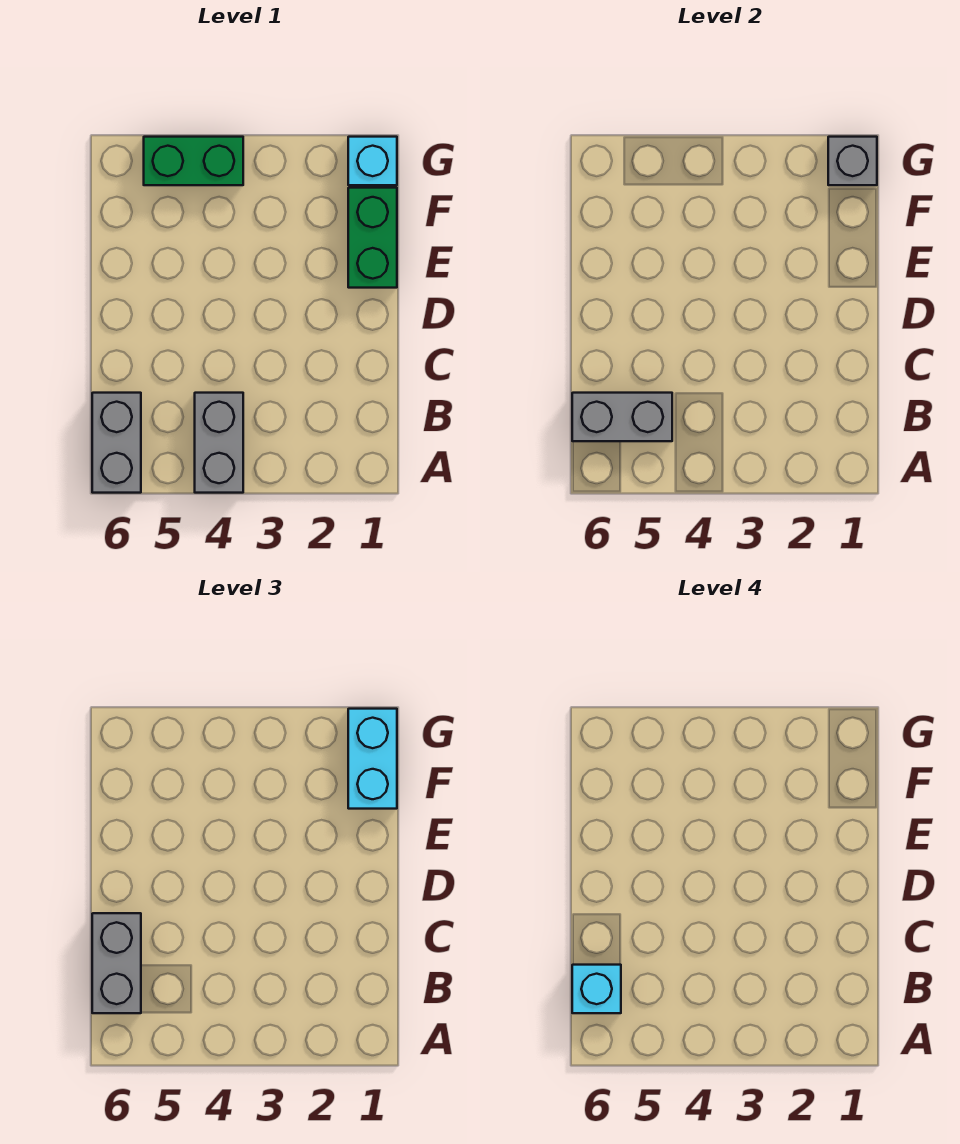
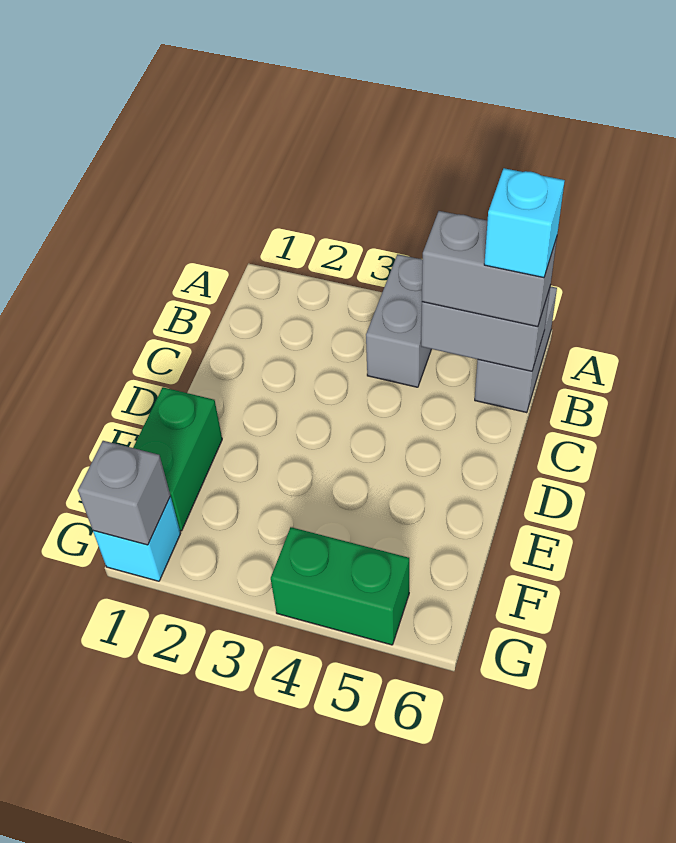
grey 1x2 brick [92,913,141,1013] -> grey 1x2 brick turned to [422,211,557,327]
cyan 1x2 brick [348,709,397,809] -> none

